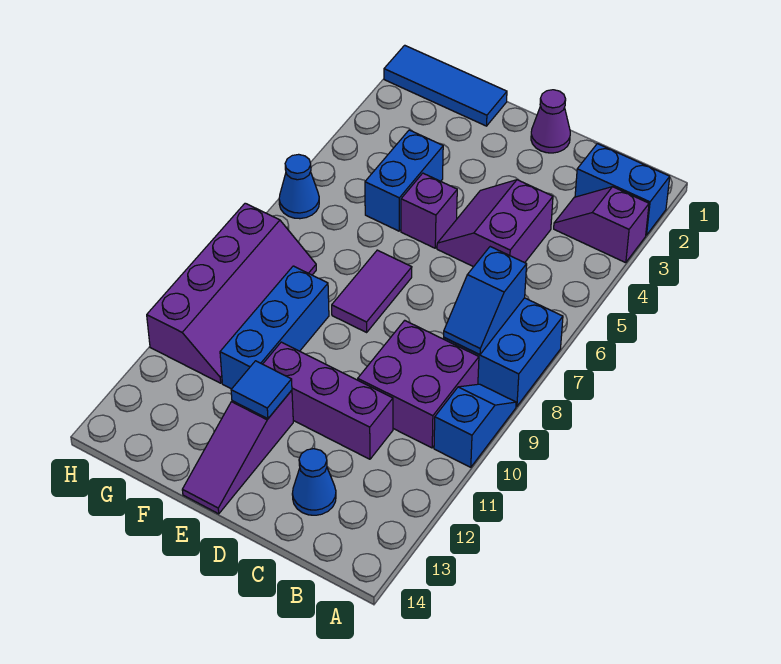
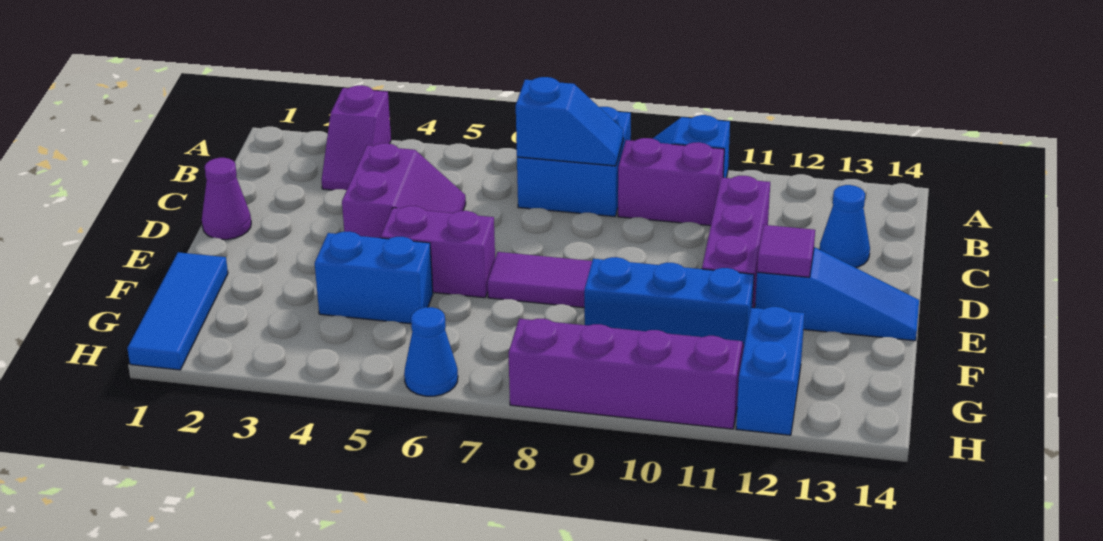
blue 1x2 brick [575,144,670,235] -> blue 1x2 brick moved to [736,307,805,435]
purple 2x2 brick [358,320,479,448] -> purple 1x2 brick [618,138,724,226]
purple 2x2 slope [437,180,553,267] -> purple 2x2 slope turned to [342,143,466,238]
purple 1x1 brick [401,173,457,248] -> purple 1x2 brick [381,206,495,298]
purple 1x3 slope [182,390,293,514] -> blue 1x3 slope [755,247,919,341]
blue 1x1 tile [231,361,292,419] -> purple 1x1 tile [757,225,815,277]

